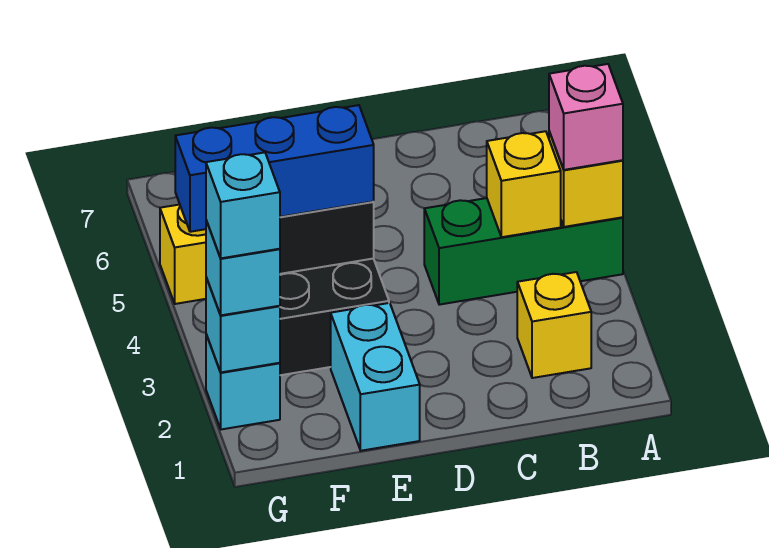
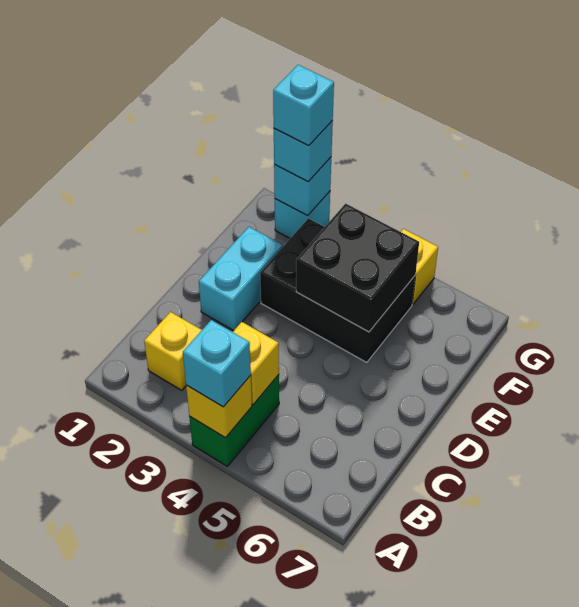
green 1x3 brick [424,198,623,305] -> green 1x2 brick [189,375,279,467]
pink 1x1 brick [549,64,623,170] -> cyan 1x1 brick [183,320,251,407]
cyan 1x2 brick [331,303,420,451] -> cyan 1x2 brick turned to [199,227,282,331]
blue 1x3 brick [175,105,374,232] -> none

